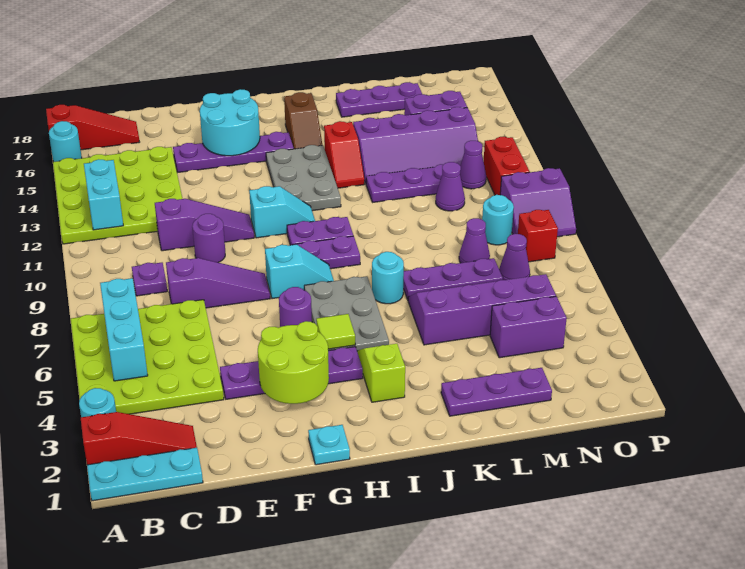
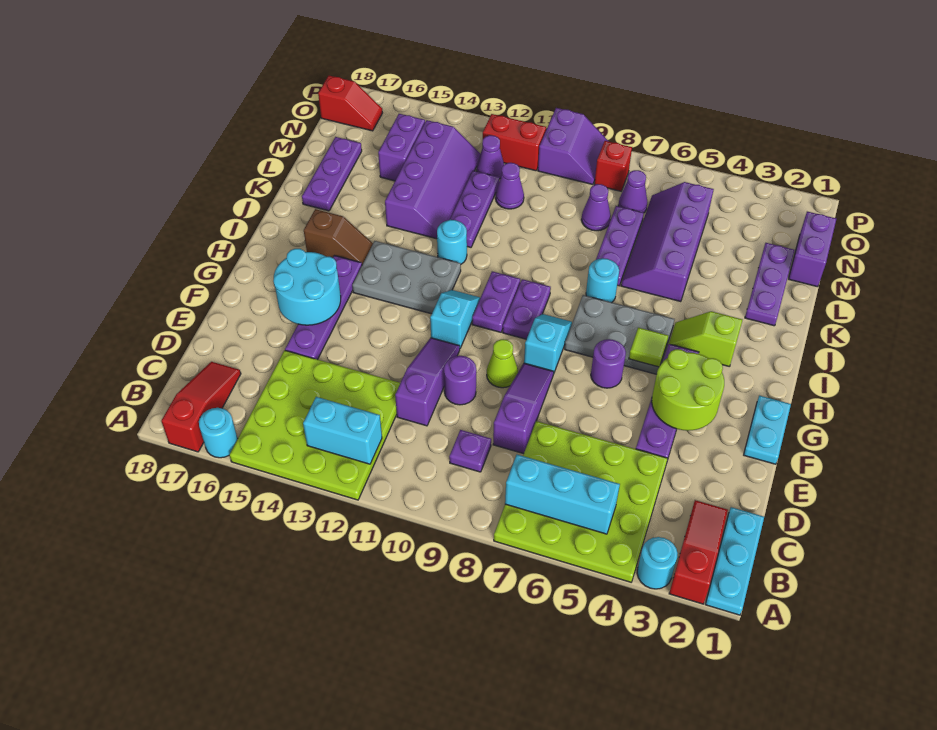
none -> lime 1x1 cone [487,339,518,388]
cyan 1x1 plate [308,425,350,465] -> cyan 1x2 plate [744,396,791,464]
red 1x2 slope [324,121,364,188] -> red 1x2 slope moved to [318,76,382,131]
purple 1x2 brick [490,296,567,358] -> purple 1x2 brick moved to [789,212,836,287]
cyan 1x1 round brick [482,195,514,245] -> cyan 1x1 round brick moved to [437,220,467,264]

